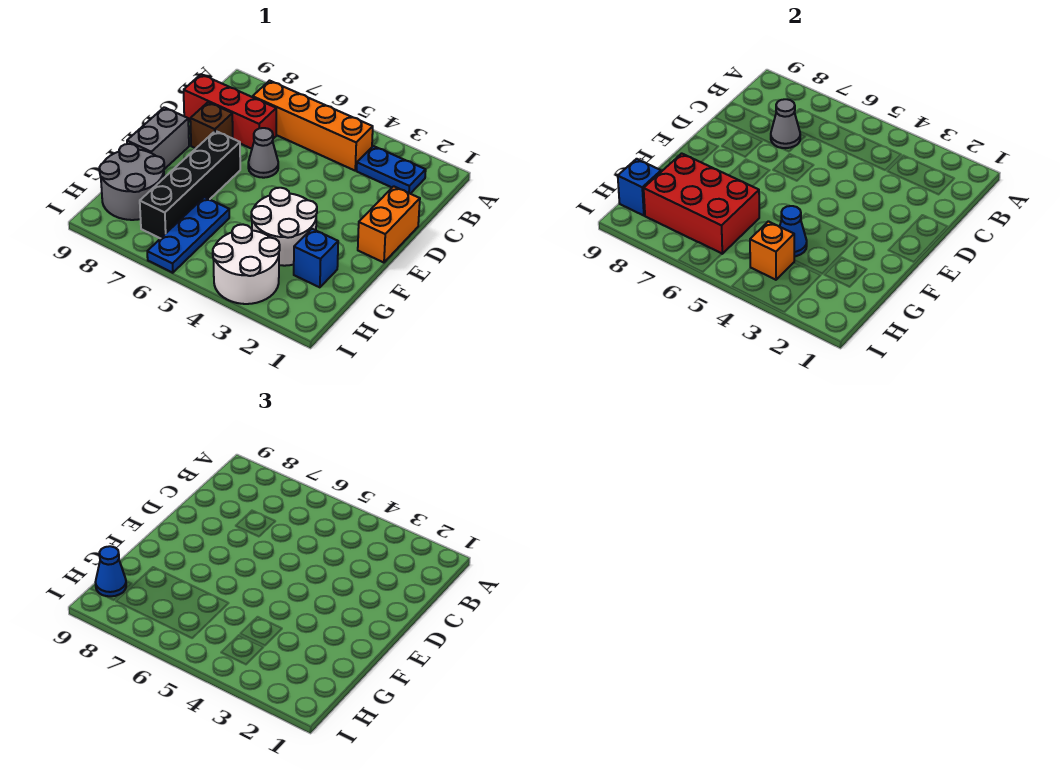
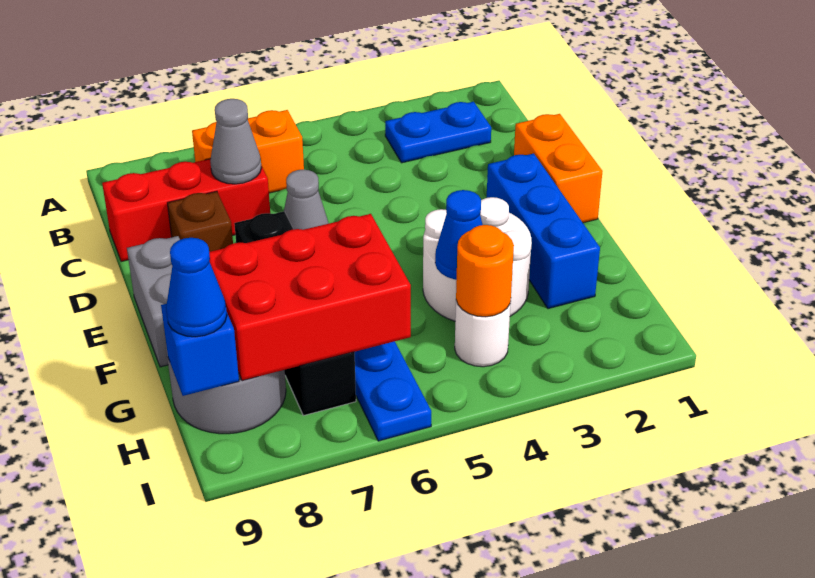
orange 1x4 brick [253,81,373,171] -> orange 1x2 brick [192,110,304,193]
blue 1x1 brick [294,229,338,287] -> blue 1x3 brick [487,153,600,309]
white 2x2 round brick [213,225,280,304] -> white 1x1 round brick [455,301,511,367]
orange 1x1 brick [750,221,795,280] -> orange 1x1 round brick [456,225,514,317]

